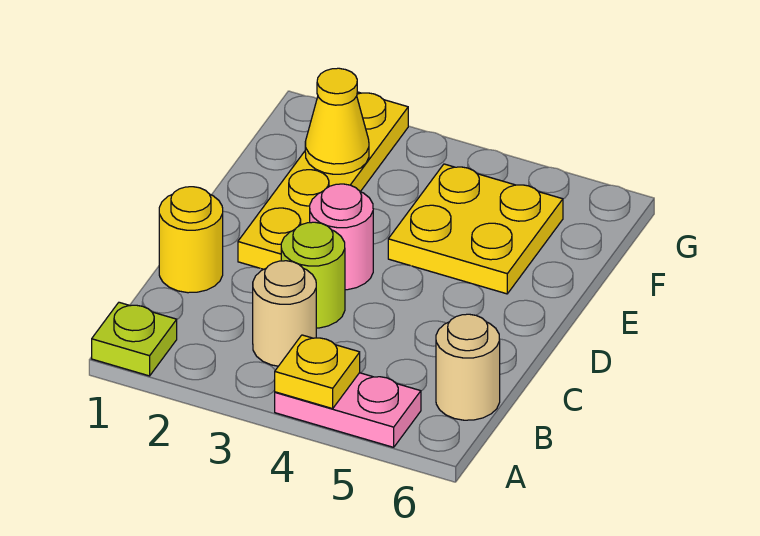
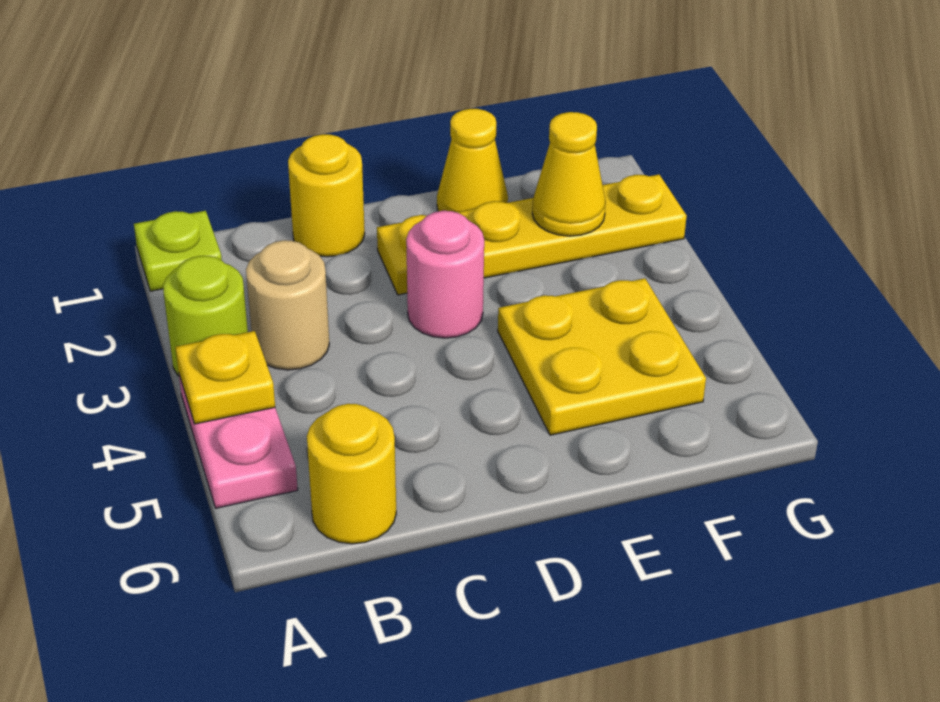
tan 1x1 round brick [436,314,500,420] -> yellow 1x1 round brick [307,404,396,544]
lime 1x1 round brick [281,222,345,328] -> lime 1x1 round brick moved to [163,256,248,376]
none -> yellow 1x1 cone [437,109,508,212]

